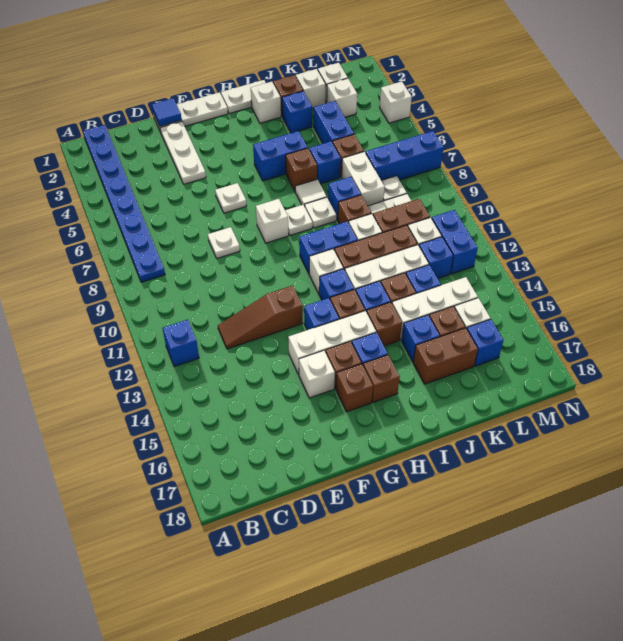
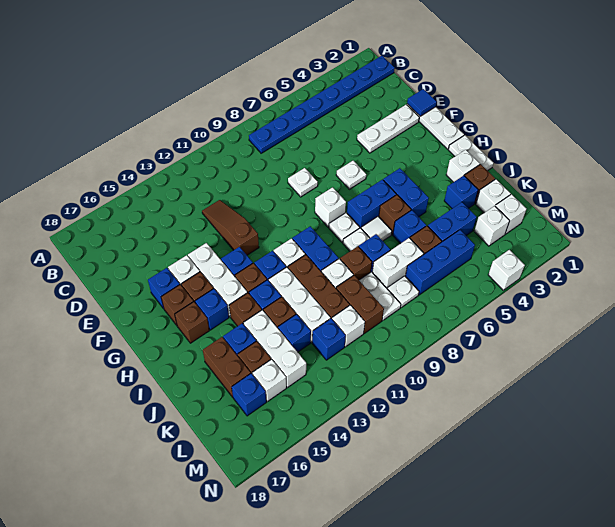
blue 1x1 brick [162,320,199,367] -> blue 1x1 brick moved to [148,268,180,309]
blue 1x3 brick [366,131,443,180] -> blue 1x3 brick turned to [405,230,475,295]
blue 1x2 brick [432,210,478,274] -> blue 1x2 brick moved to [347,180,396,228]

